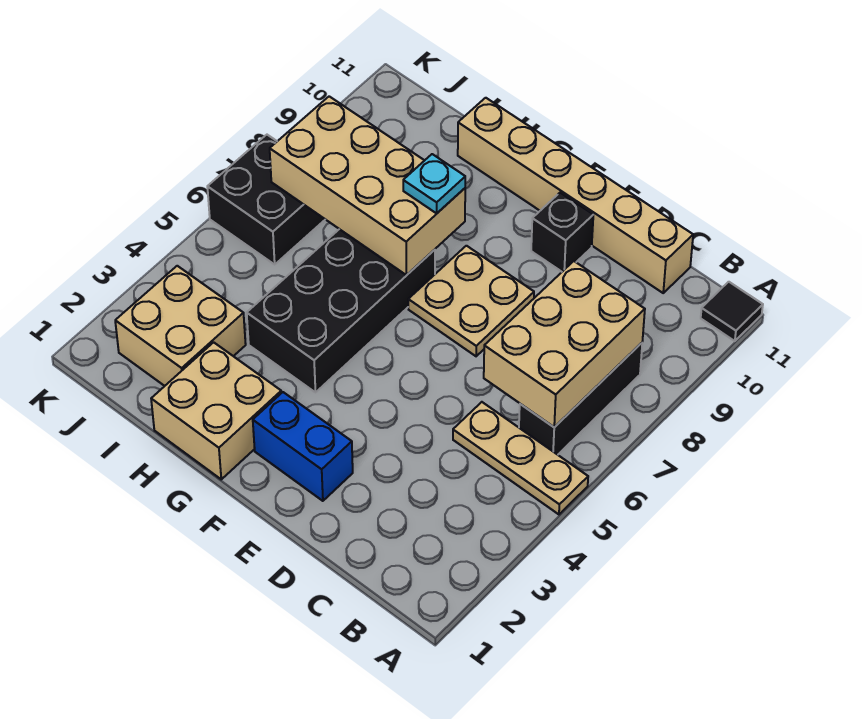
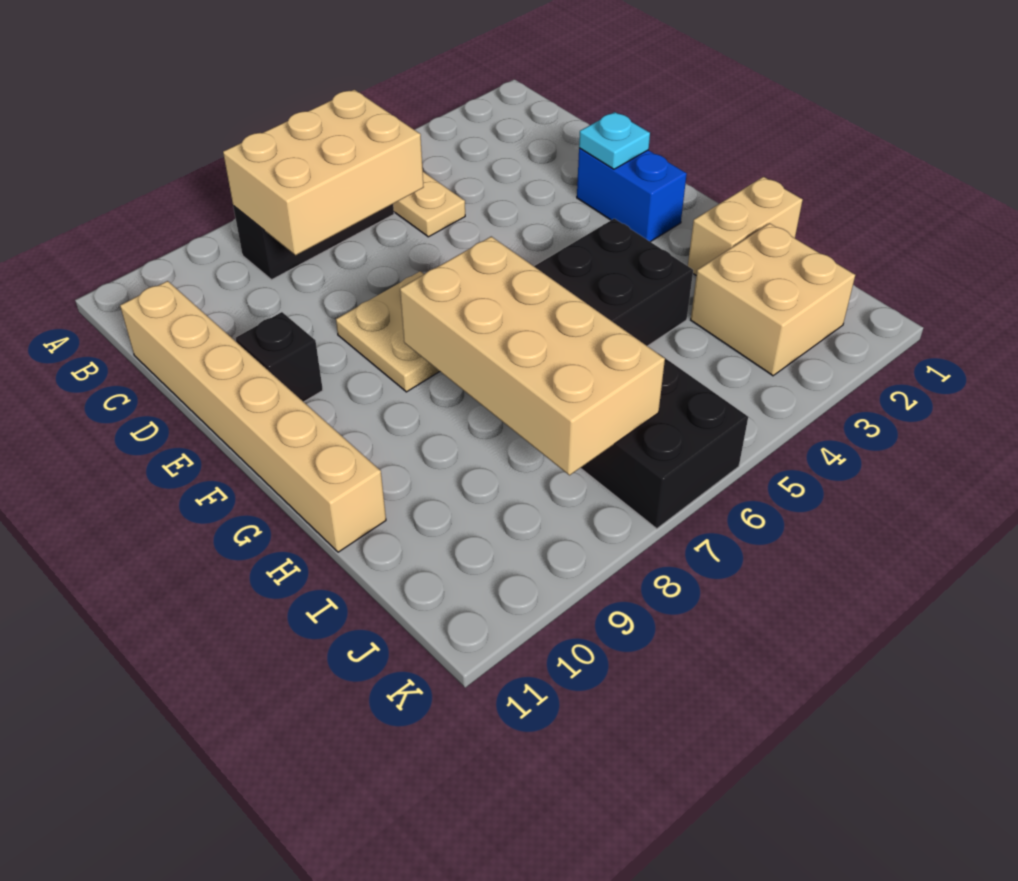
black 1x1 tile [701,282,763,341] -> none
tan 2x2 brick [151,342,281,479] -> tan 1x2 brick [688,177,803,275]
cyan 1x1 plate [403,154,465,213] -> cyan 1x1 plate moved to [579,112,650,169]

